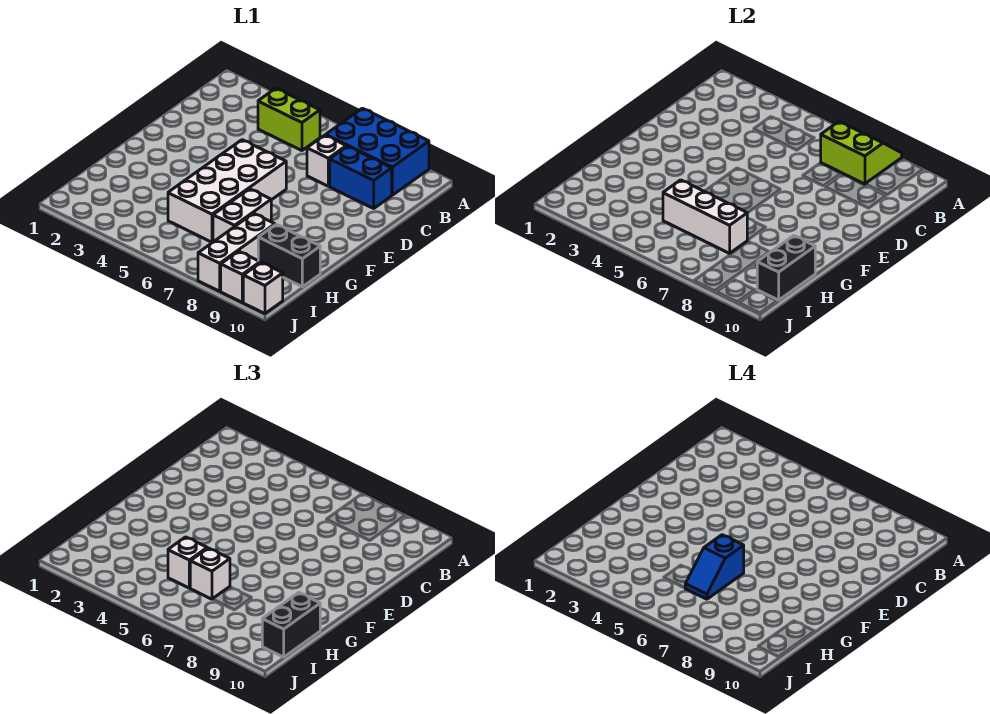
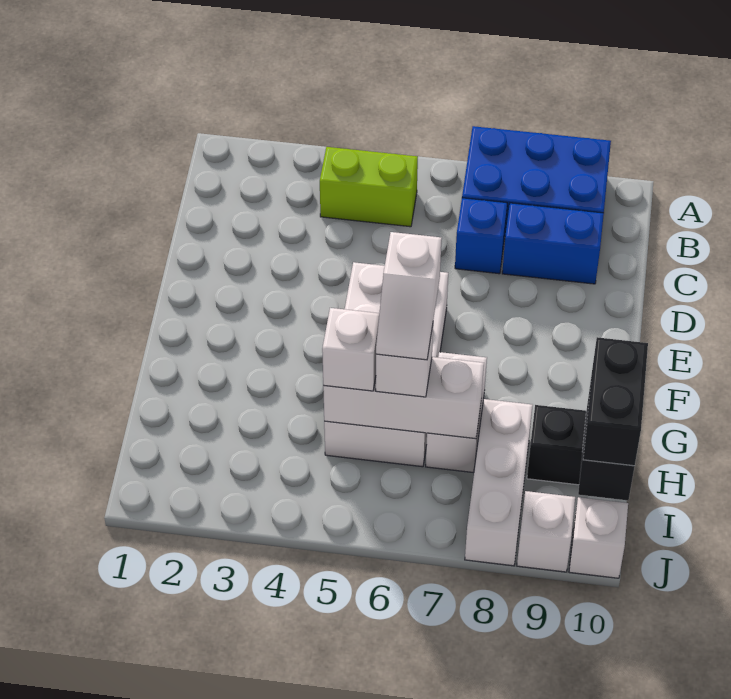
lime 2x2 slope [821,122,902,184] -> none
white 1x1 brick [307,135,346,186] -> blue 1x1 brick [455,198,507,274]
blue 1x2 slope [685,535,744,599] -> white 1x2 slope [376,232,442,360]

